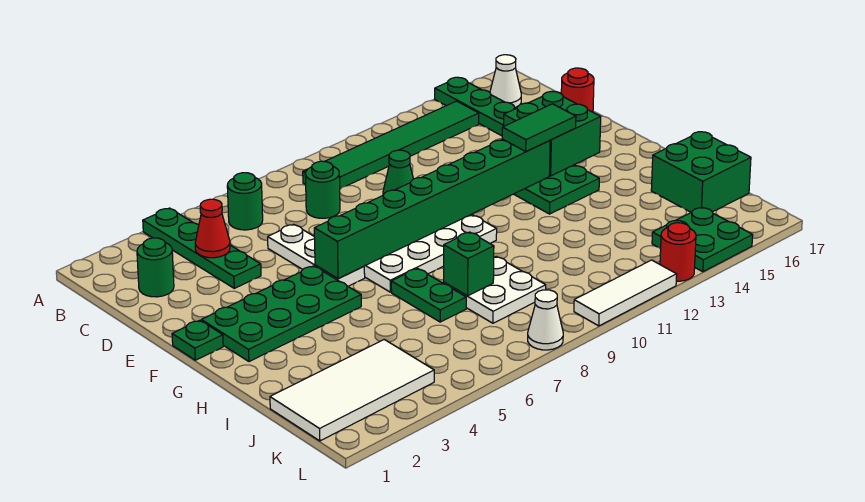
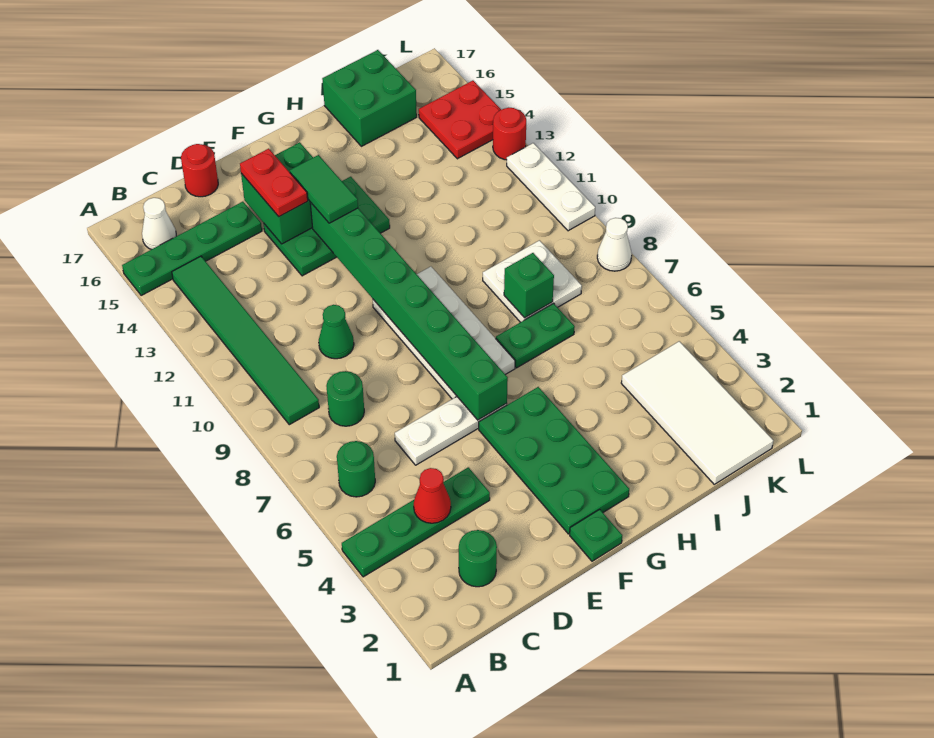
none -> red 1x2 plate [240,149,308,217]
green 2x2 plate [652,207,753,272] -> red 2x2 plate [419,81,501,159]
white 1x3 tile [574,260,677,326] -> white 1x3 plate [507,143,595,231]

